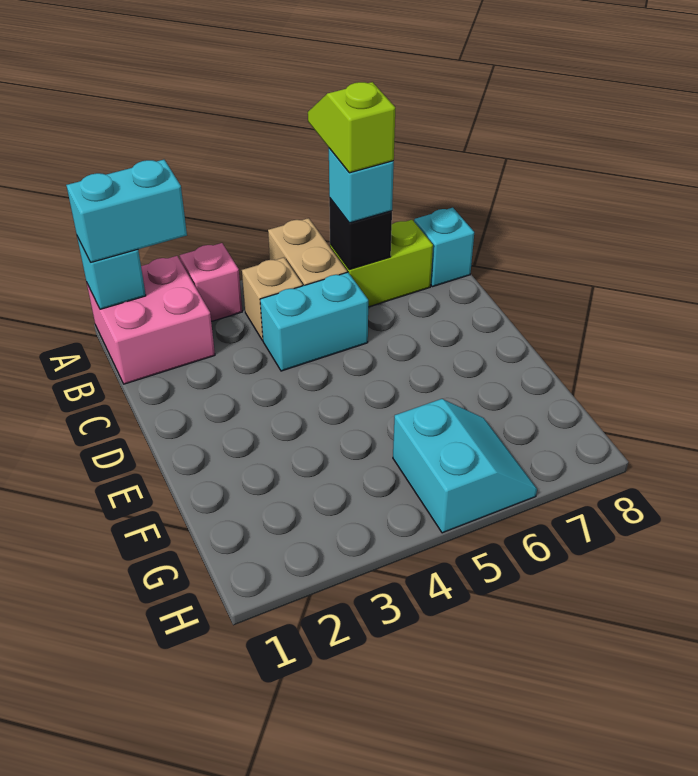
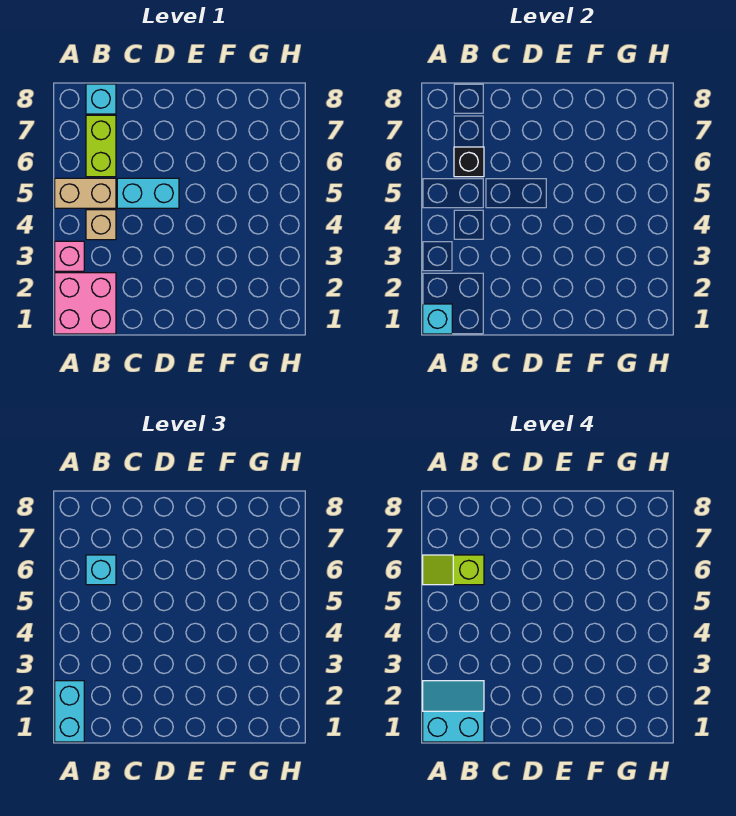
cyan 1x2 brick [260,272,368,371] -> cyan 1x2 brick turned to [117,178,179,208]
cyan 2x2 slope [393,399,537,533] -> cyan 2x2 slope moved to [423,681,484,742]

